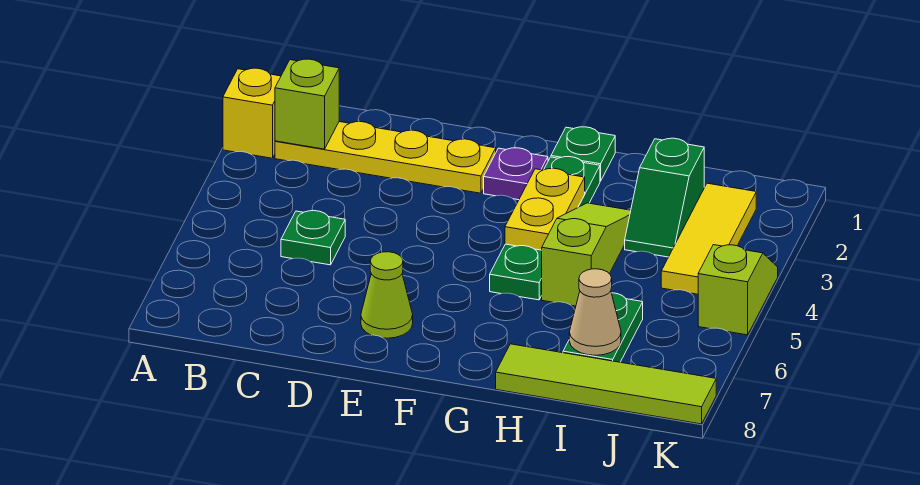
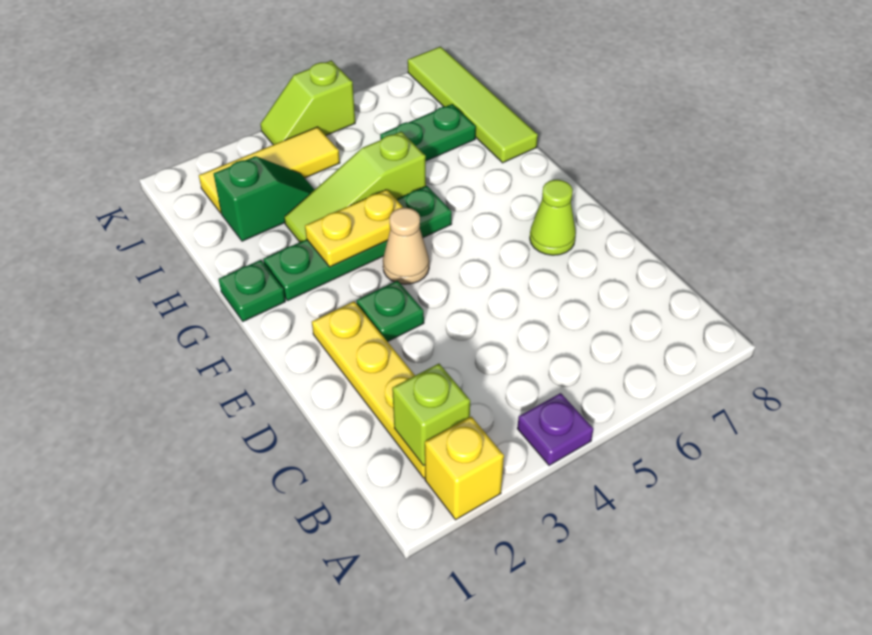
green 1x1 plate [281,211,345,265] -> green 1x1 plate moved to [356,281,424,342]
purple 1x1 plate [484,148,548,200] -> purple 1x1 plate moved to [517,393,593,465]
tan 1x1 cone [569,269,621,355] -> tan 1x1 cone moved to [383,208,429,284]

